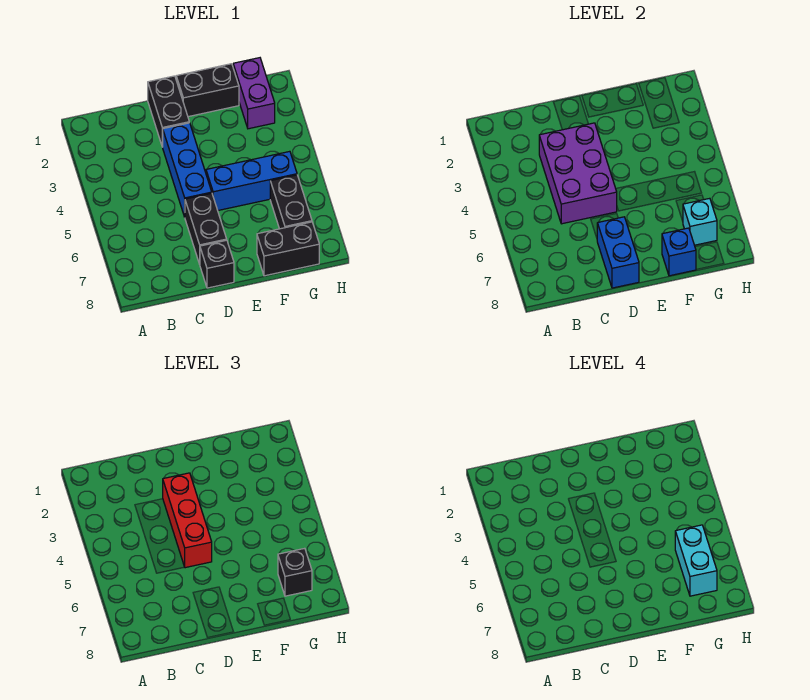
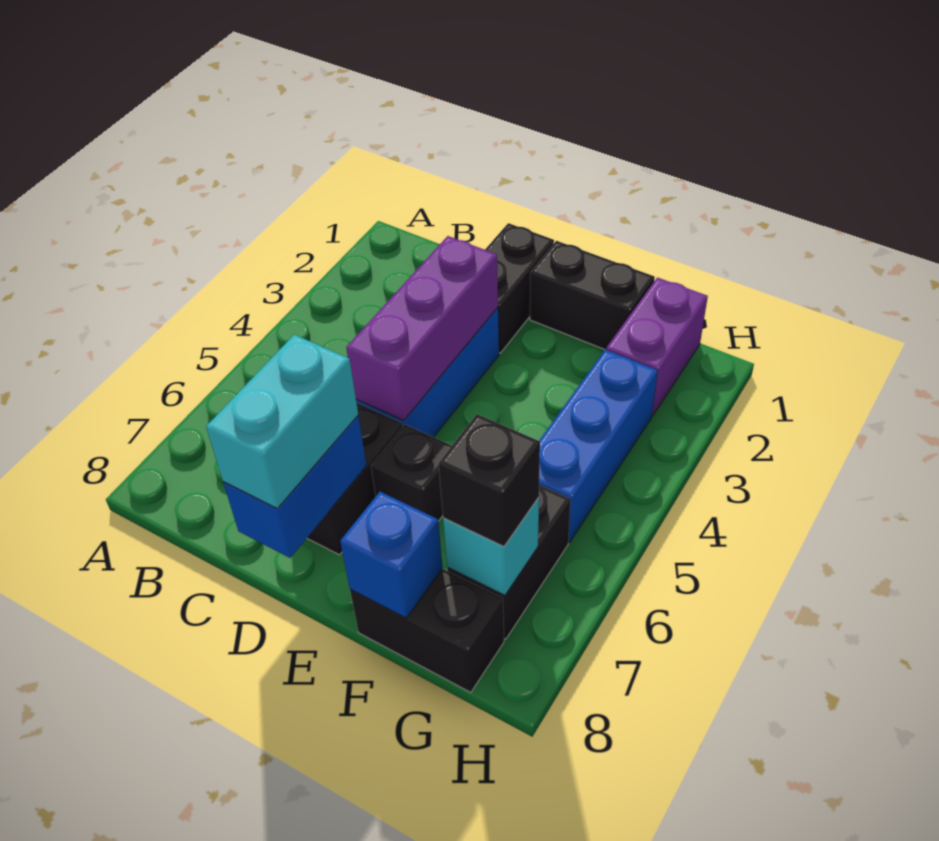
purple 2x3 brick [539,123,617,224] -> purple 1x3 brick [346,236,498,421]
red 1x3 brick [163,473,212,568] -> none
black 1x1 brick [200,240,234,288] -> black 1x1 brick moved to [371,425,452,521]
blue 1x3 brick [206,151,297,210] -> blue 1x3 brick turned to [539,350,657,542]
cyan 1x2 brick [675,525,717,596] -> cyan 1x2 brick moved to [206,335,358,508]

